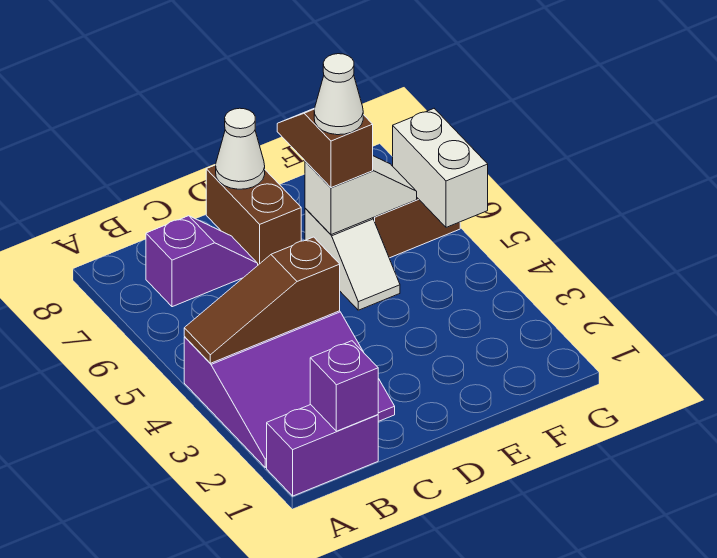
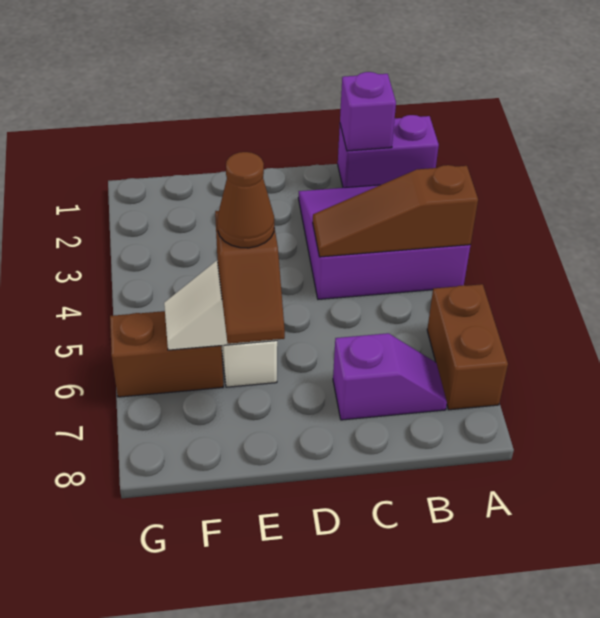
brown 1x3 slope [184,237,340,363] -> brown 1x3 slope turned to [313,165,478,257]
purple 1x2 slope [146,216,258,307] -> purple 1x2 slope turned to [333,333,447,420]
brown 1x2 brick [206,165,301,265] -> brown 1x2 brick moved to [427,284,508,410]
white 1x1 cone [216,108,265,189] -> none
white 1x1 cone [314,54,363,135] -> brown 1x1 cone [217,152,274,248]
white 1x2 brick [393,109,488,227] -> none

